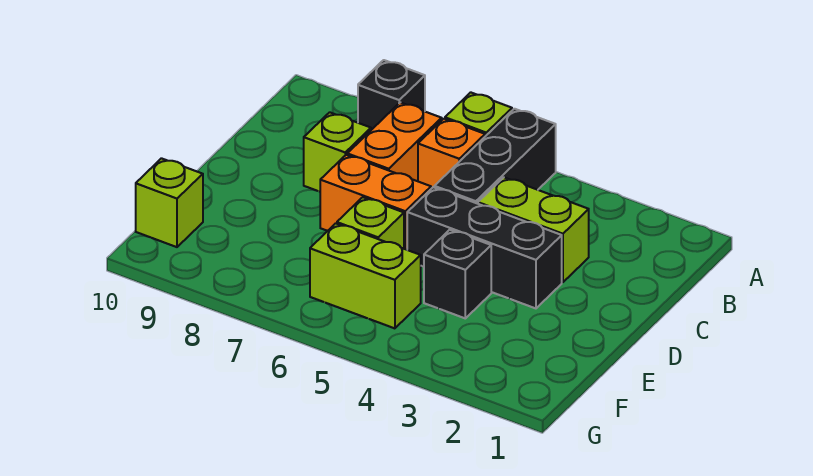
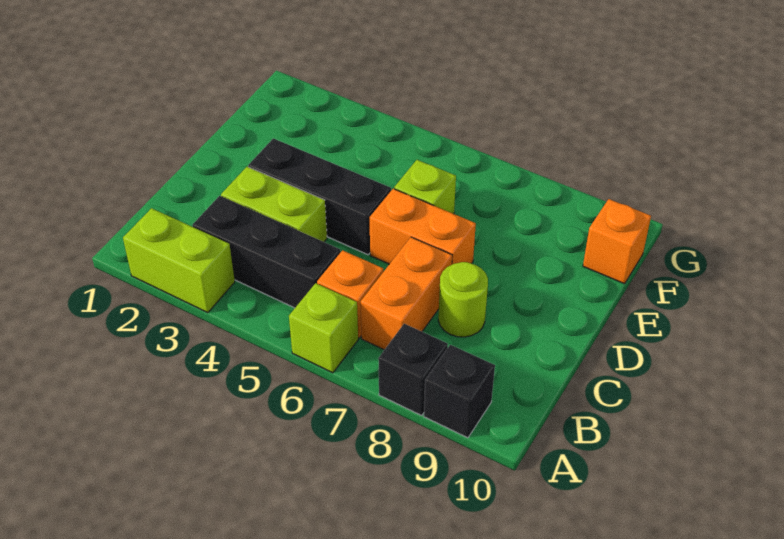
black 1x3 brick [434,109,556,204] -> black 1x3 brick turned to [193,196,341,308]
lime 1x1 brick [304,112,371,192] -> lime 1x1 round brick [438,262,488,337]
black 1x1 brick [424,230,491,318] -> black 1x1 brick moved to [424,345,495,438]
lime 1x2 brick [310,223,421,328] -> lime 1x2 brick moved to [123,208,235,313]
lime 1x1 brick [136,158,203,247] -> orange 1x1 brick [583,199,651,284]

